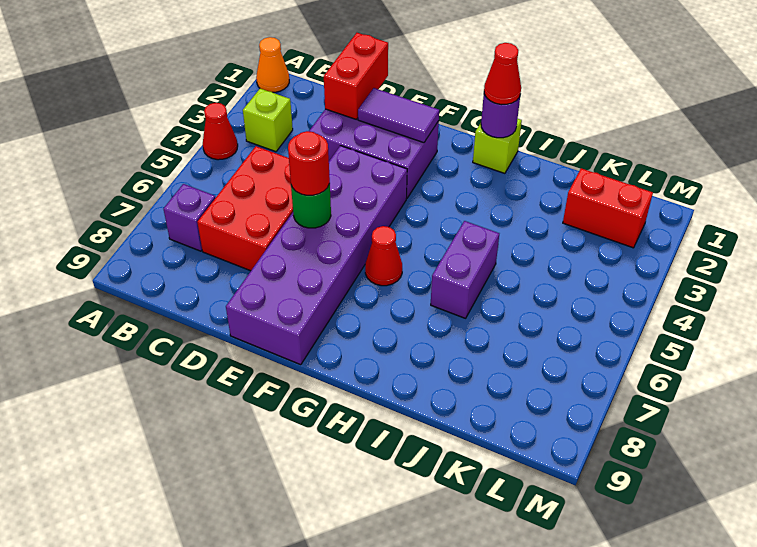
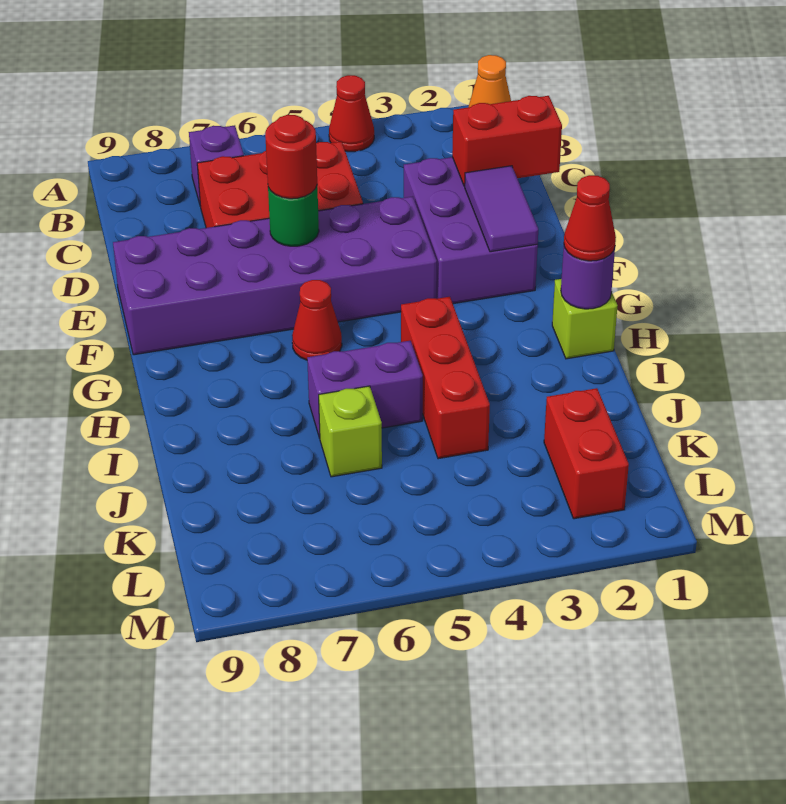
lime 1x1 brick [243,89,293,152] -> lime 1x1 brick moved to [319,386,382,477]
none -> red 1x3 brick [401,297,490,459]

